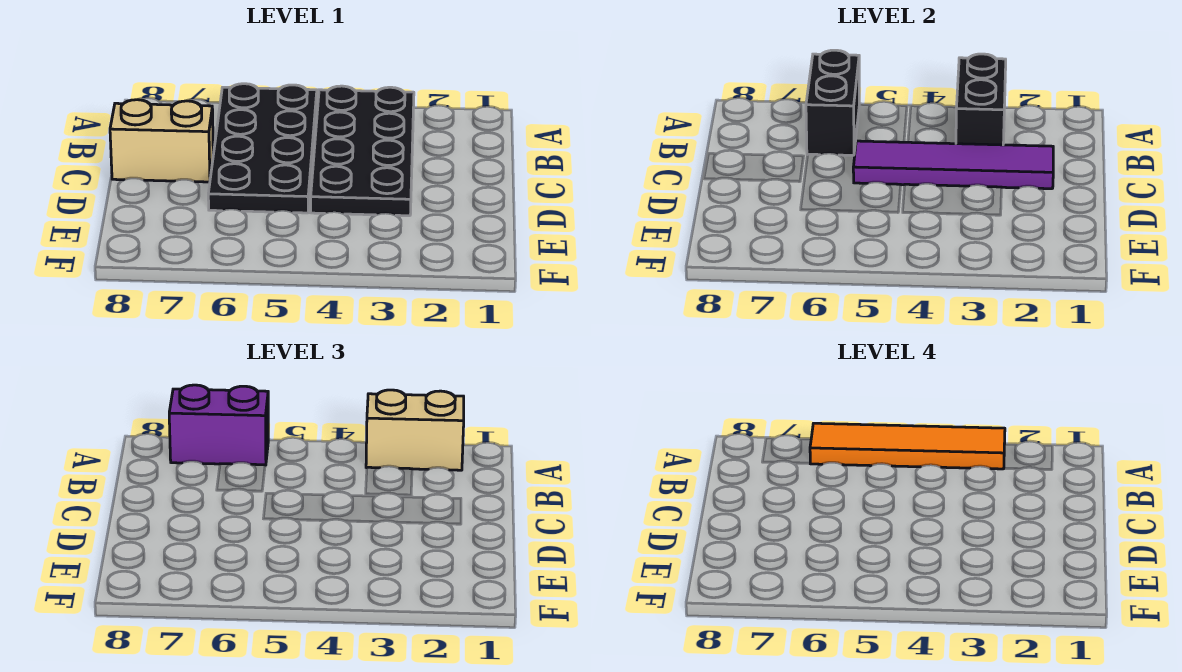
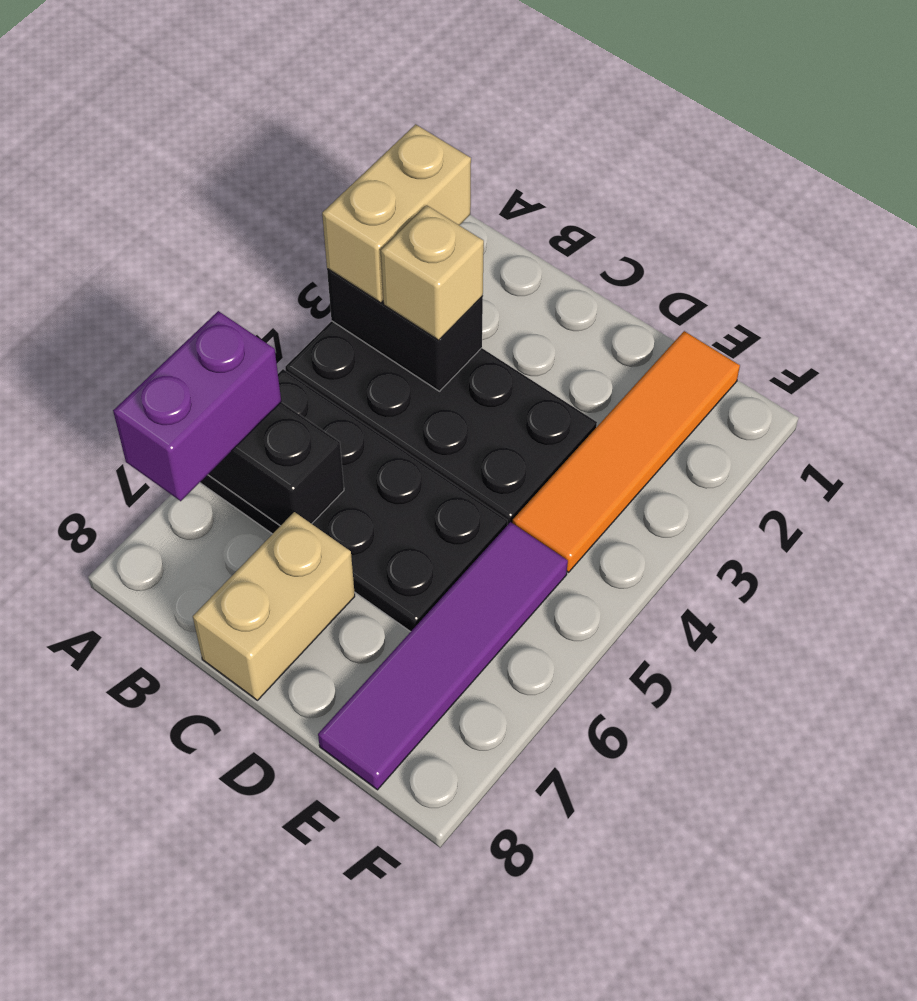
orange 1x4 tile [810,423,1005,469] -> orange 1x4 tile moved to [513,331,740,572]
none -> tan 1x1 brick [381,206,484,340]
purple 1x4 tile [853,141,1053,189] -> purple 1x4 tile moved to [318,522,568,790]

